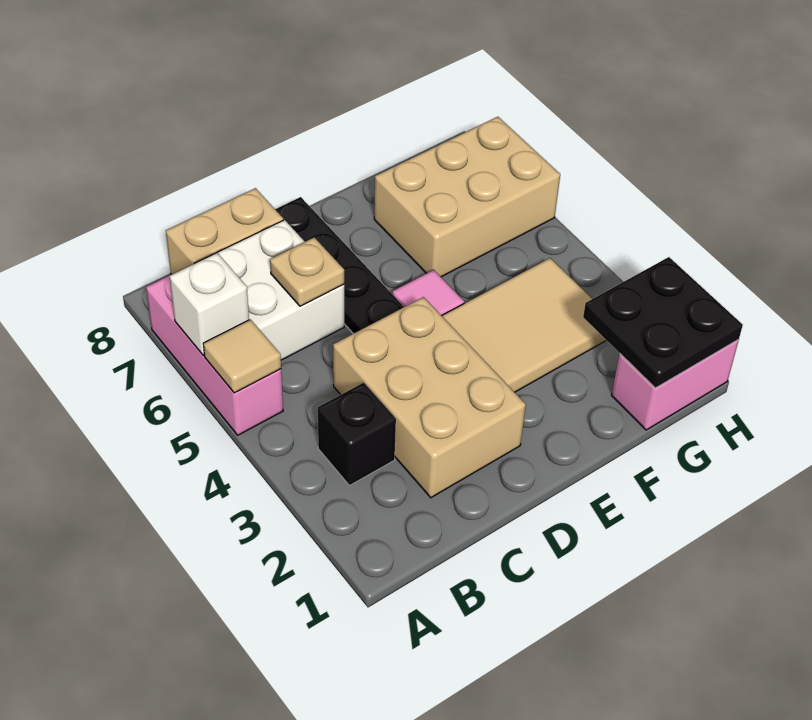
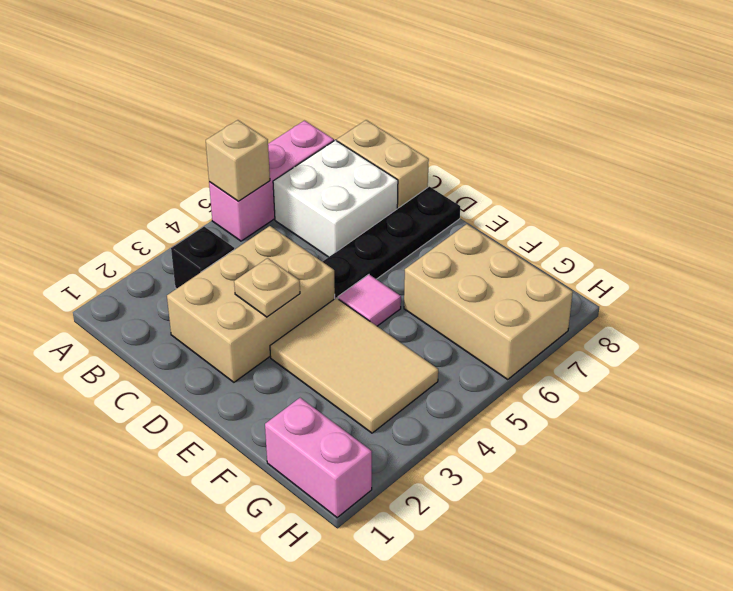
tan 1x1 tile [203,319,281,393] -> tan 1x1 brick [206,120,270,201]
white 1x1 brick [170,253,249,356] -> none
tan 1x1 plate [270,237,344,306] -> tan 1x1 plate moved to [234,258,300,317]
black 2x2 plate [583,257,743,388] -> none

